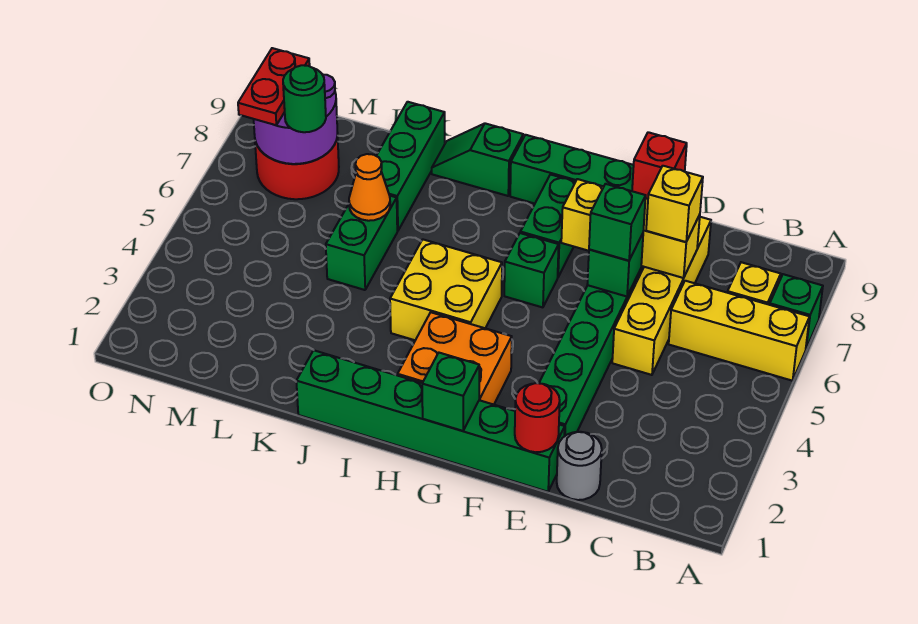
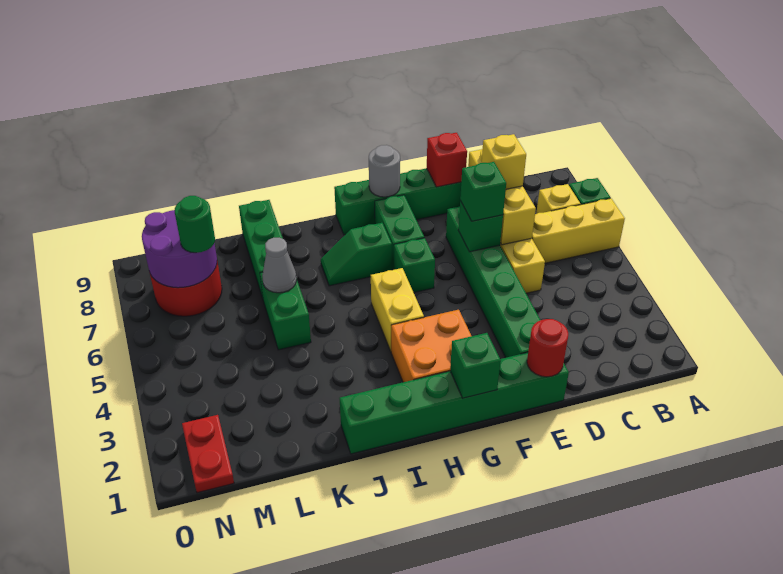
grey 1x1 round brick [557,432,602,500] -> grey 1x1 round brick moved to [369,145,400,197]
yellow 1x3 brick [561,179,700,278] -> yellow 1x3 brick turned to [468,149,536,245]
yellow 2x2 brick [390,239,502,340] -> yellow 1x2 brick [371,268,424,351]
green 1x2 slope [432,123,523,196] -> green 1x2 slope moved to [321,223,392,286]
orange 1x1 cone [349,154,390,221] -> grey 1x1 cone [262,238,297,293]
red 1x2 plate [238,48,310,125] -> red 1x2 plate moved to [182,415,234,493]

